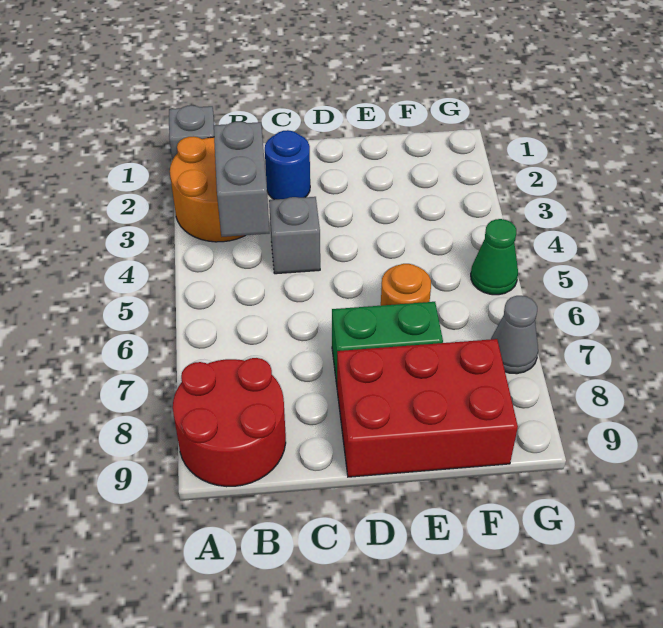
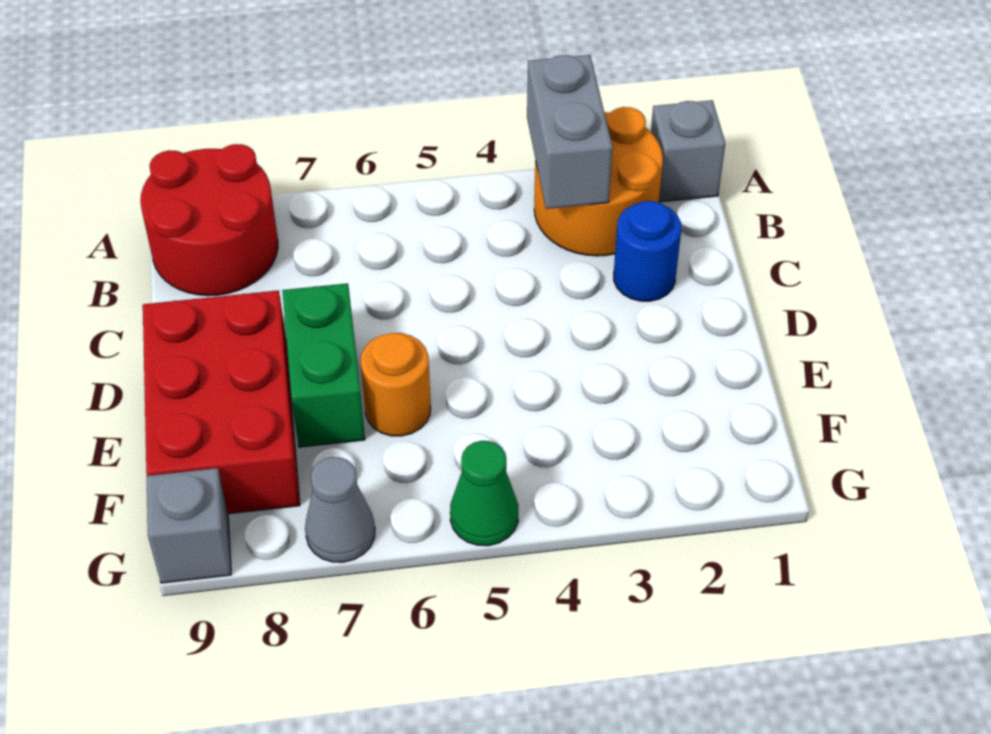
grey 1x2 brick [214,122,269,237] -> grey 1x2 brick turned to [527,55,613,209]
grey 1x1 brick [269,197,320,274] -> grey 1x1 brick moved to [146,468,231,583]

